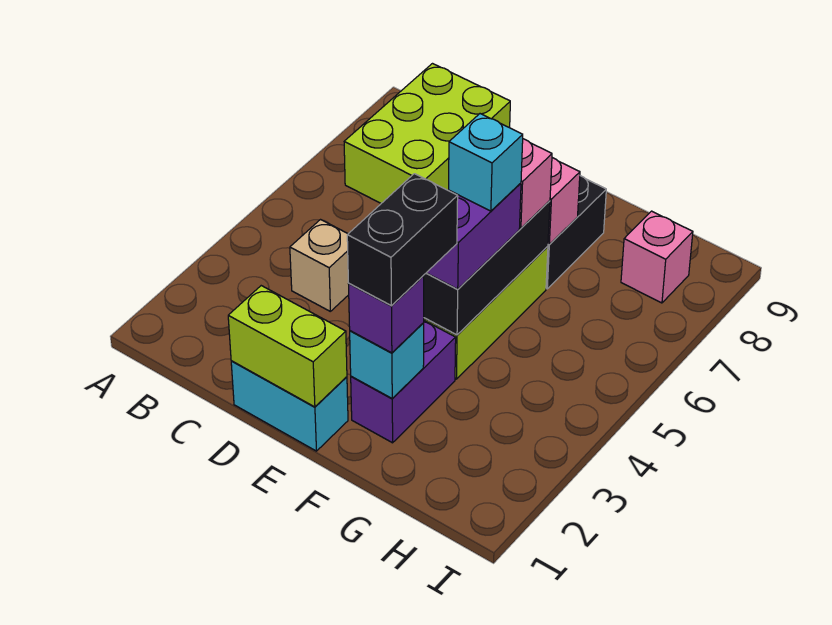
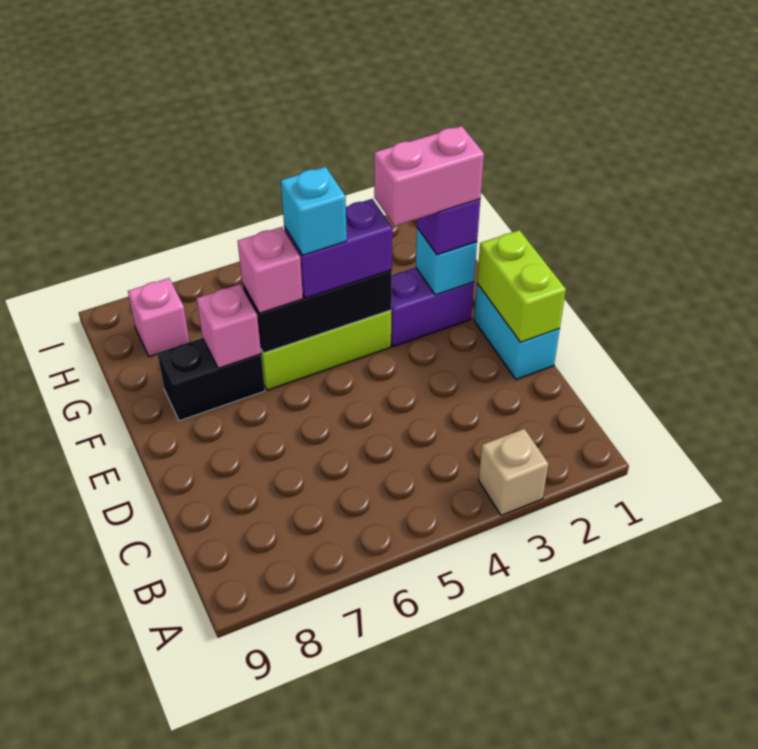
lime 2x3 brick [344,64,510,203] -> none
tan 1x1 brick [290,220,349,312] -> tan 1x1 brick moved to [479,429,548,515]
black 1x2 brick [347,174,458,306] -> pink 1x2 brick [374,126,484,226]

